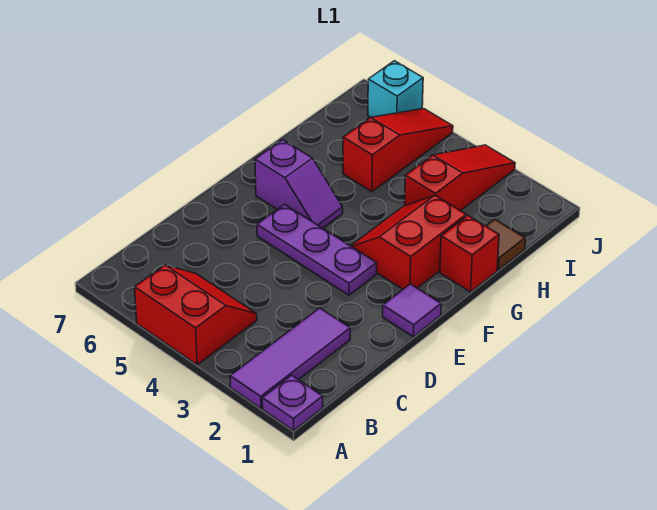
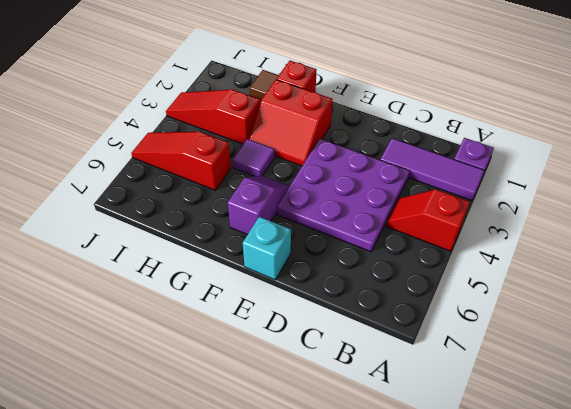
red 2x2 slope [135,265,257,365] -> red 1x2 slope [386,189,470,251]
purple 1x1 tile [383,284,441,337] -> purple 1x1 tile moved to [232,139,275,176]
purple 1x3 plate [257,204,377,295] -> purple 3x3 plate [277,139,409,252]
cyan 1x1 brick [368,61,423,117] -> cyan 1x1 brick moved to [243,217,291,280]

